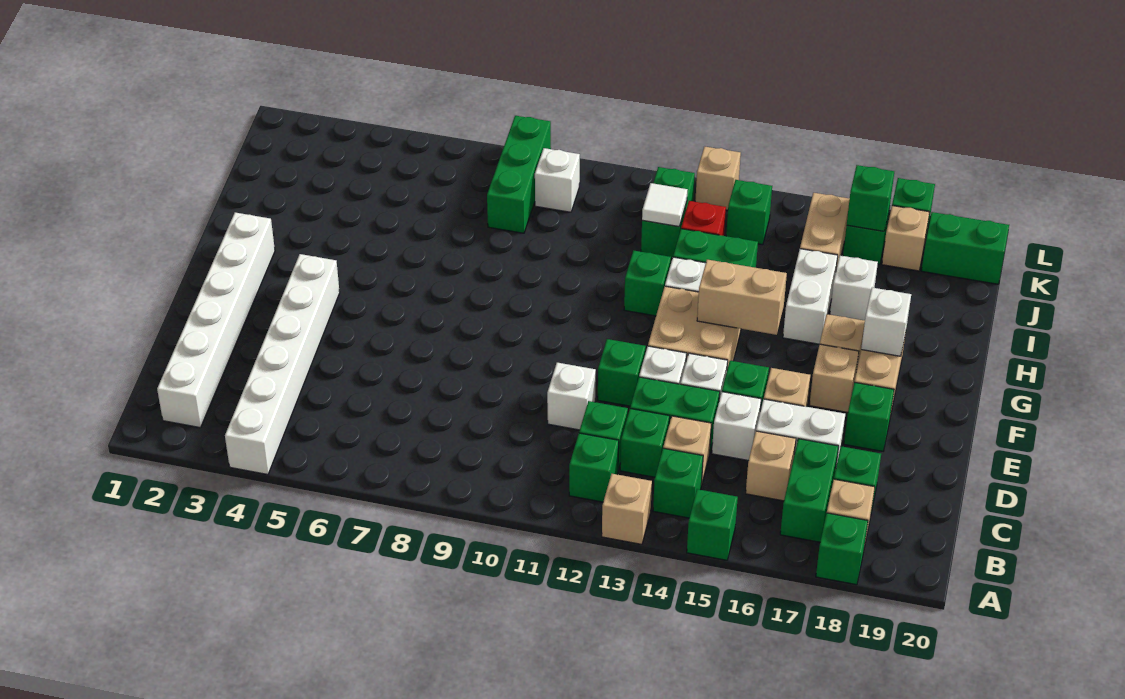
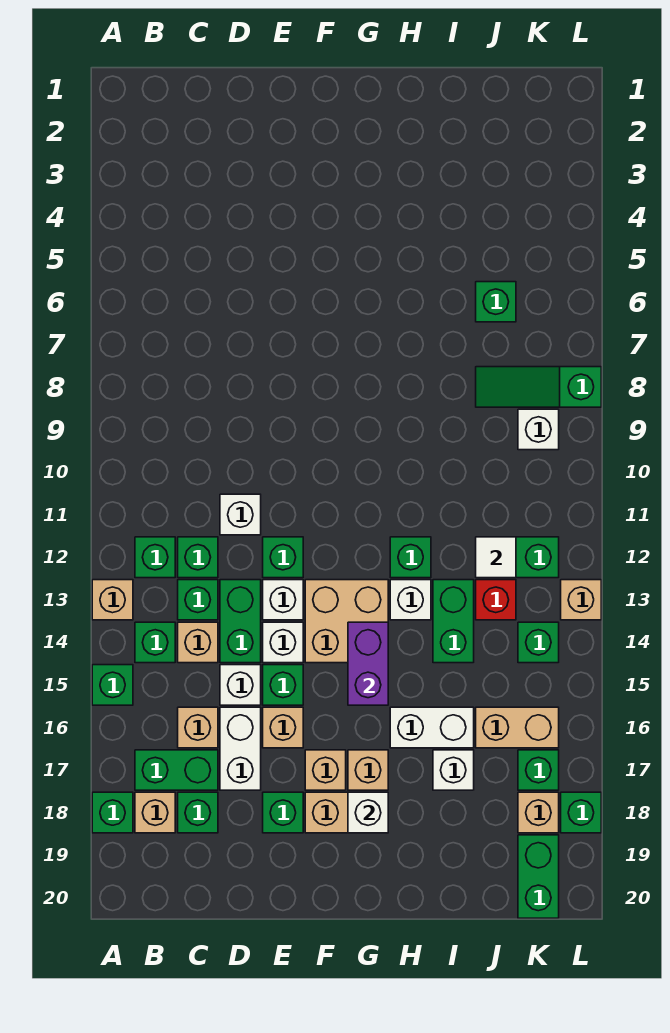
white 1x6 brick [225,254,340,474] -> none
white 1x6 brick [157,212,275,428] -> none
tan 1x2 brick [697,260,787,335] -> purple 1x2 brick [348,622,388,705]
green 1x3 brick [487,116,551,233] -> green 1x3 slope [476,367,601,407]
green 1x1 brick [847,165,894,231] -> green 1x1 brick moved to [476,282,516,322]

